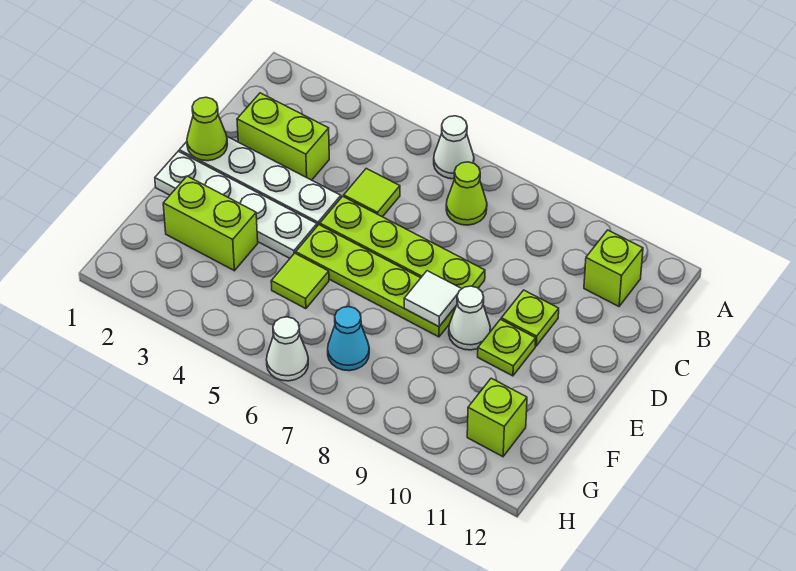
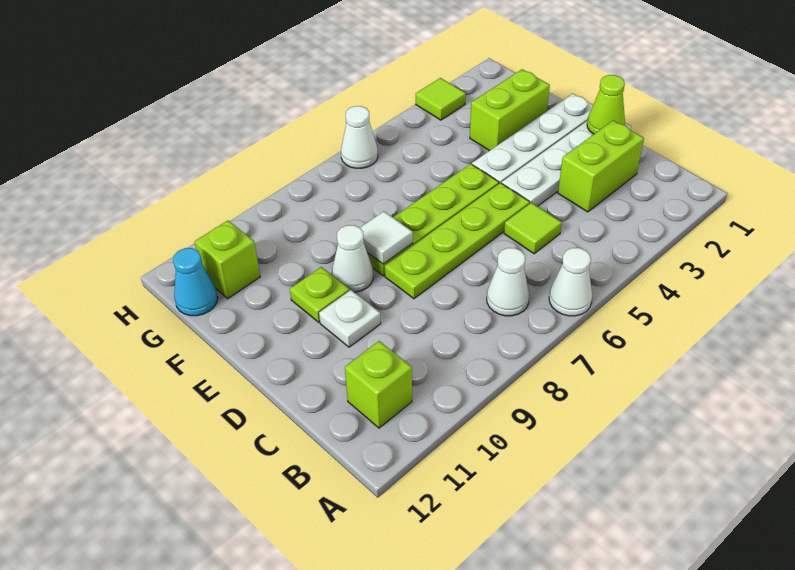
lime 1x1 cone [446,162,487,225] -> white 1x1 cone [487,248,529,316]
lime 1x1 plate [501,290,559,346] -> white 1x1 plate [319,290,381,347]
lime 1x1 tile [271,253,329,309] -> lime 1x1 tile moved to [416,78,466,120]
cyan 1x1 cone [328,307,369,371] -> cyan 1x1 cone moved to [173,248,218,316]

